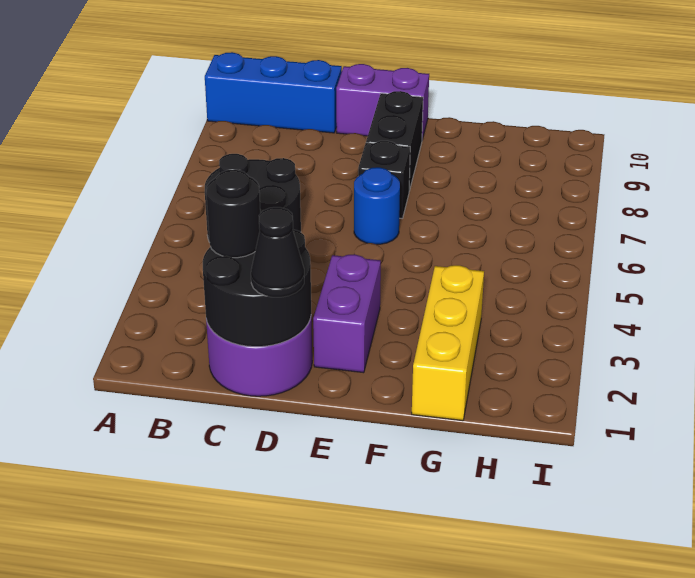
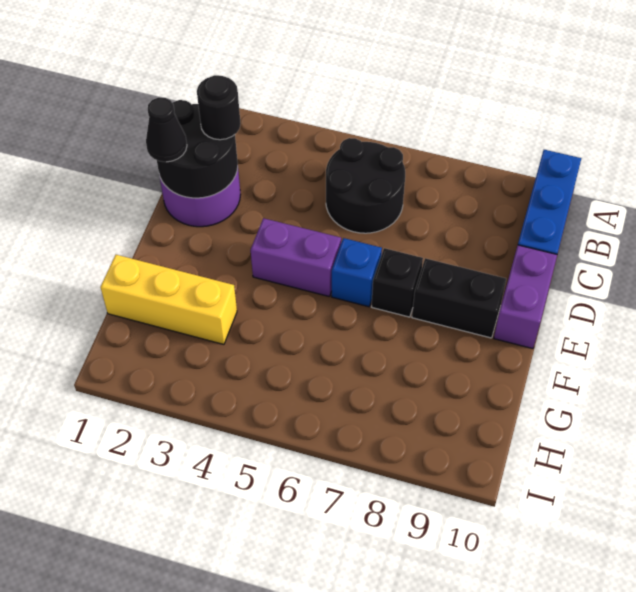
purple 1x2 brick [313,254,381,373] -> purple 1x2 brick moved to [251,218,341,297]
blue 1x1 round brick [354,167,400,244] -> blue 1x1 brick [332,238,382,307]

